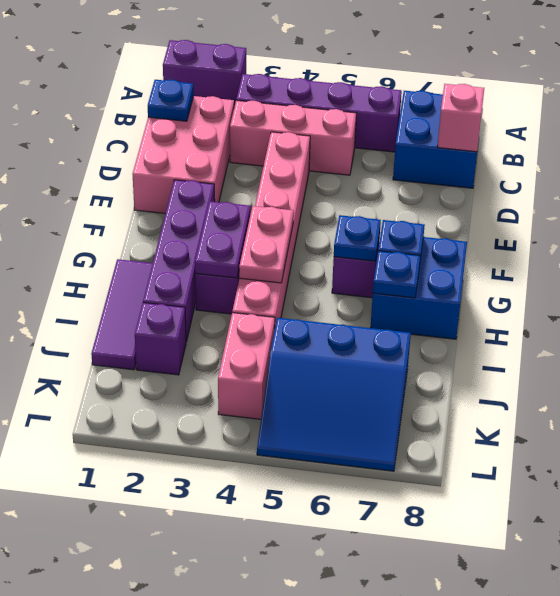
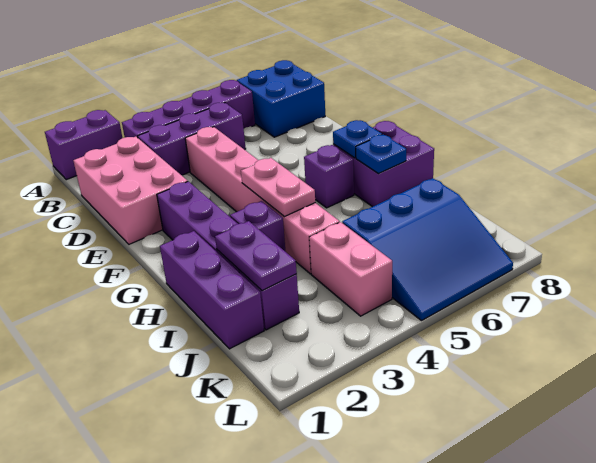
blue 1x1 plate [148,80,194,121] -> none
pink 1x3 brick [230,100,357,175] -> purple 1x3 brick [138,103,246,175]
pink 1x1 brick [438,84,484,152] -> none
purple 1x2 plate [195,201,250,278] -> purple 1x2 plate moved to [215,221,297,291]
blue 1x1 plate [334,215,381,261] -> none
blue 2x2 brick [370,237,467,339] -> purple 2x2 brick [333,121,434,207]
purple 1x3 tile [91,259,153,370] -> purple 1x3 brick [160,231,264,349]

